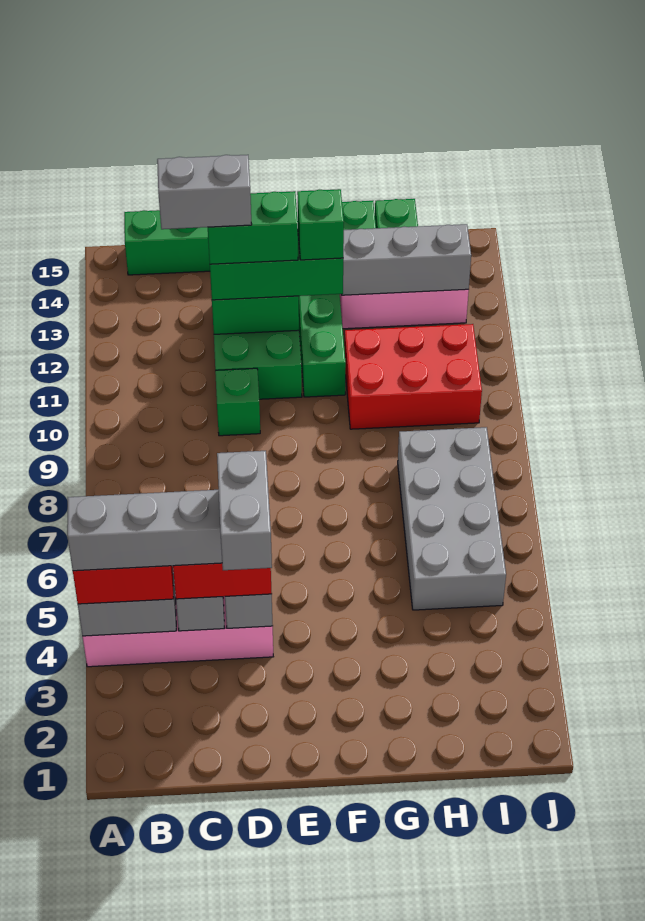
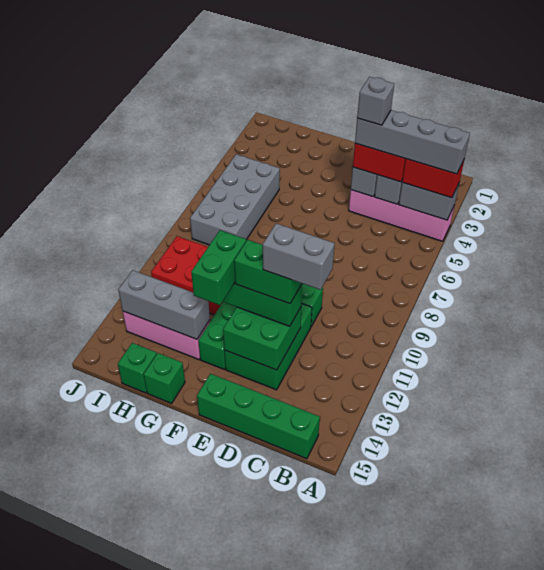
grey 1x2 brick [217,451,272,570] -> grey 1x1 brick [357,77,394,125]
green 1x1 brick [297,189,344,260] -> green 1x2 brick [191,230,246,305]

